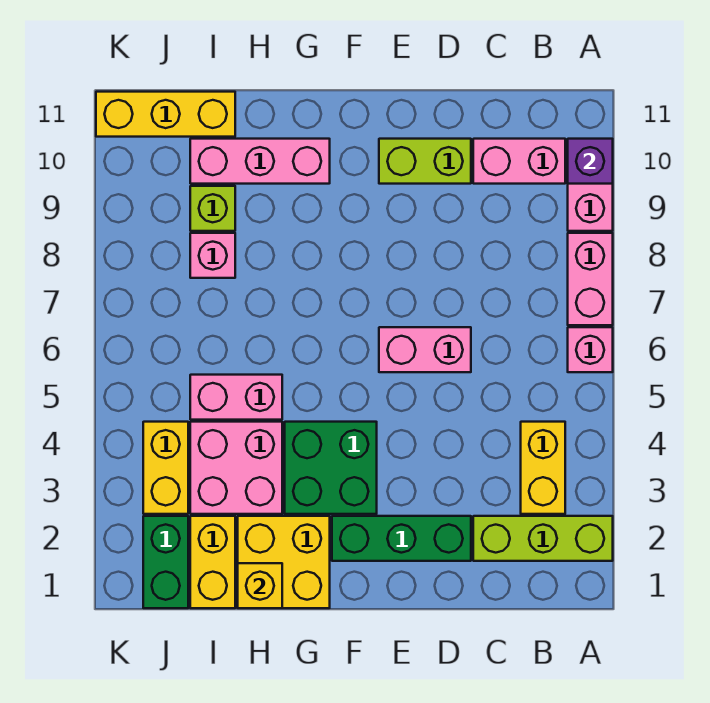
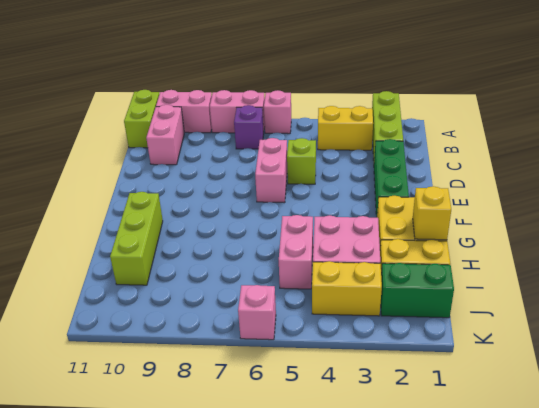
purple 1x1 brick [568,139,613,184] -> purple 1x1 brick moved to [234,105,264,149]
lime 1x2 brick [379,139,471,184] -> lime 1x2 brick moved to [124,90,159,148]
green 2x2 brick [285,422,377,514] -> none
pink 1x3 brick [190,139,330,184] -> lime 1x3 brick [110,192,163,285]
pink 1x1 brick [190,233,235,278] -> pink 1x1 brick moved to [238,285,276,340]
lime 1x1 brick [190,186,235,231] -> lime 1x1 brick moved to [287,138,316,184]
yellow 1x3 brick [96,92,235,137] -> none

